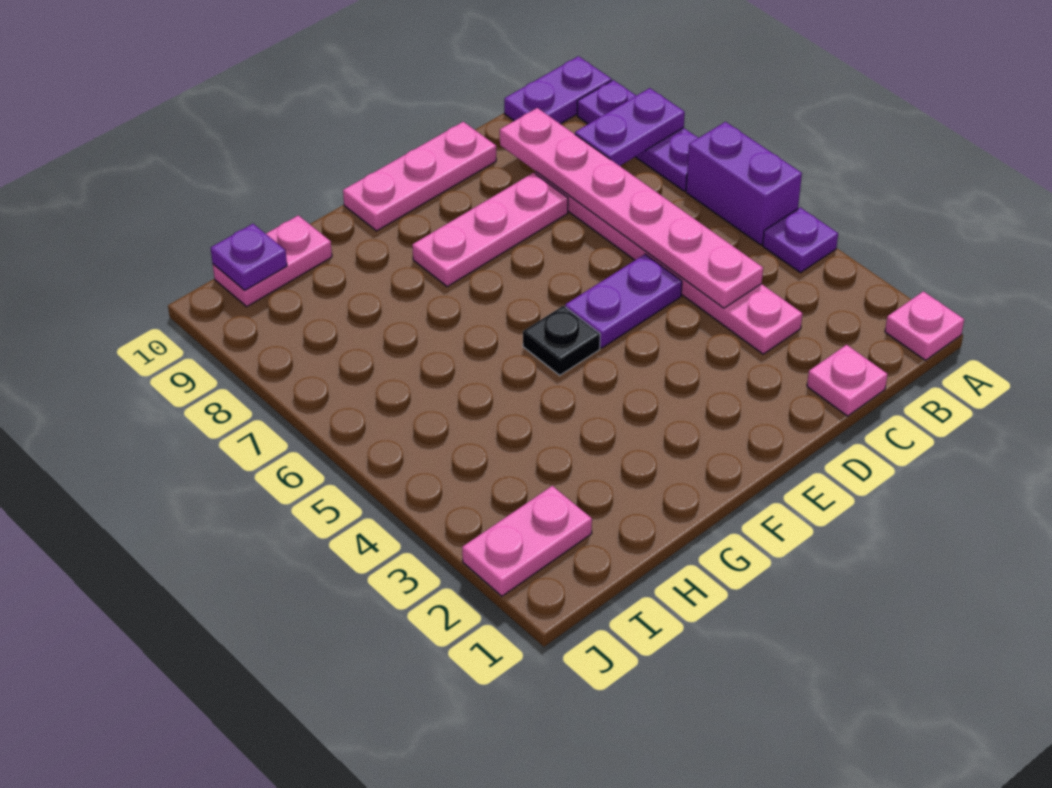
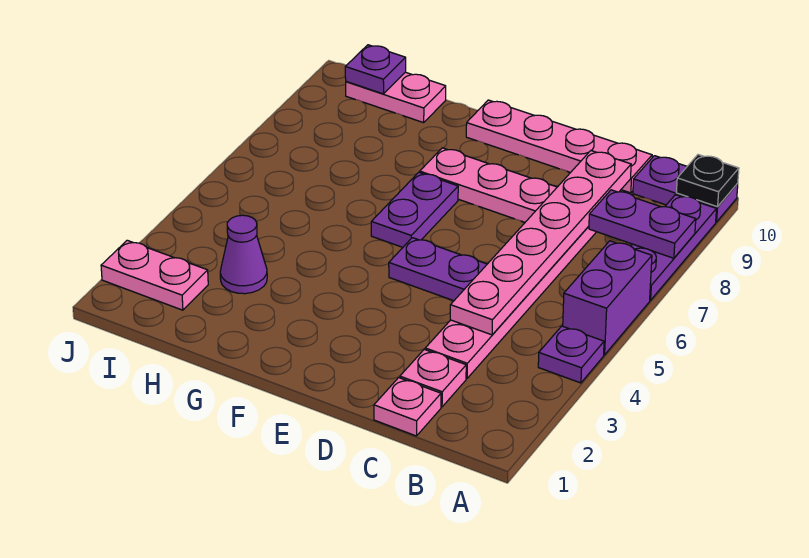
pink 1x1 plate [885,291,964,360] -> pink 1x1 plate moved to [400,349,466,407]
pink 1x3 plate [343,122,496,231] -> pink 1x4 plate [466,100,652,193]
black 1x1 plate [523,306,600,375] -> black 1x1 plate moved to [676,155,739,207]
none -> purple 1x2 plate [371,172,458,247]
none -> purple 1x1 cone [220,215,267,294]

